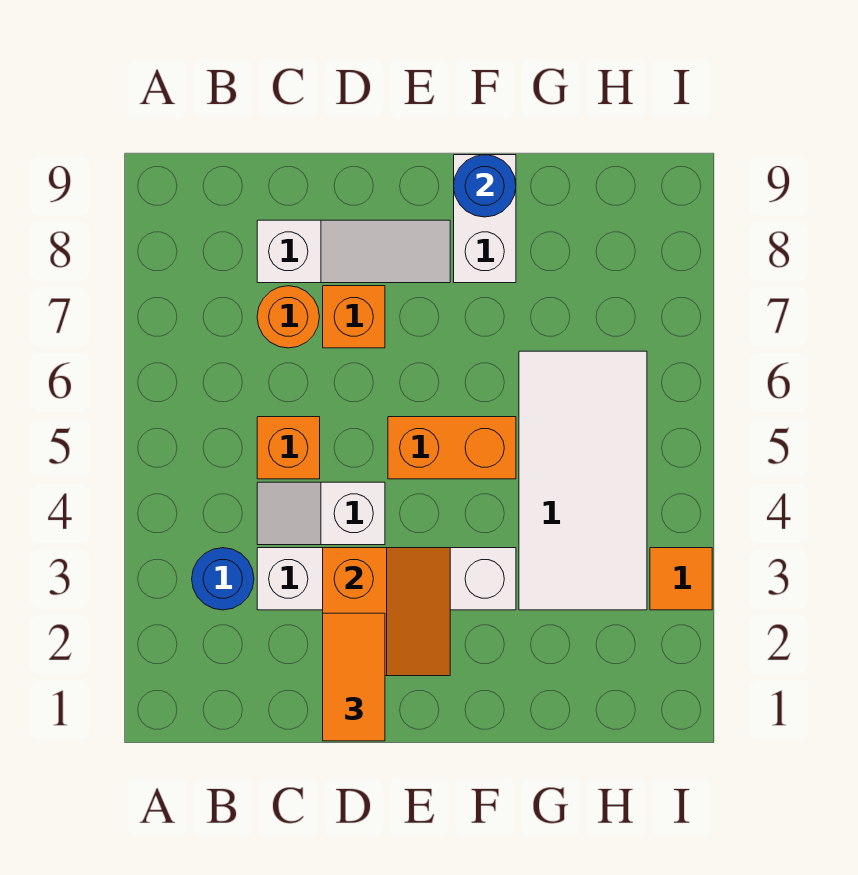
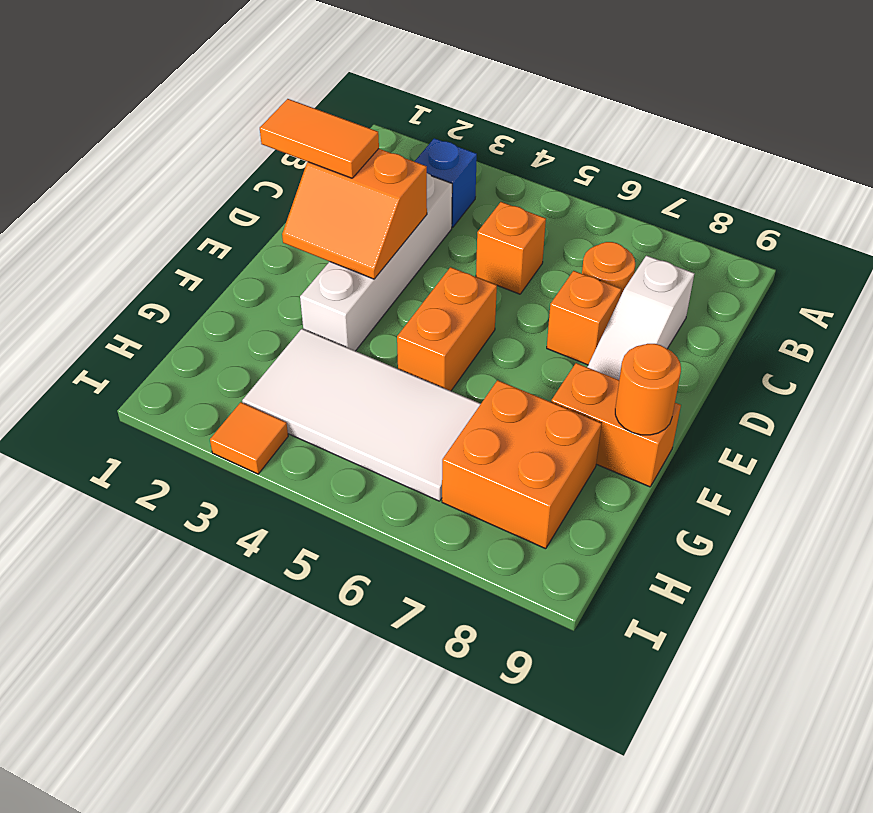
blue 1x1 round brick [192,548,254,610] -> blue 1x1 brick [414,138,477,227]
white 1x2 slope [257,482,385,545] -> none
white 1x2 brick [454,155,516,283] -> orange 1x2 brick [551,363,681,487]
blue 1x1 round brick [454,155,516,217] -> orange 1x1 round brick [615,344,681,435]
none -> orange 2x2 brick [442,380,602,549]

